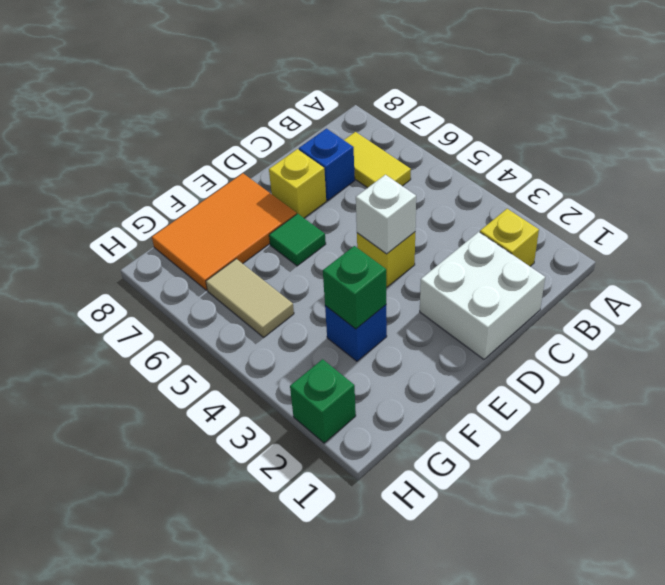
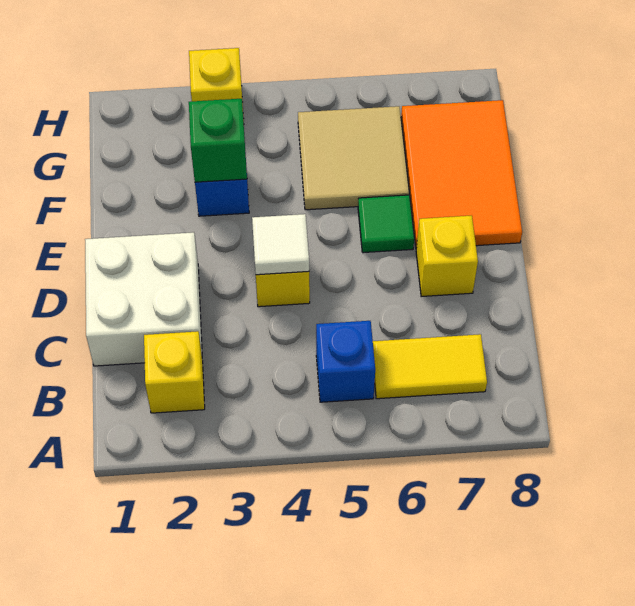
blue 1x1 brick [299,129,355,200] -> blue 1x1 brick moved to [316,321,375,402]
white 1x1 brick [356,175,416,254] -> white 1x1 tile [252,214,309,275]
tan 1x2 tile [206,259,294,337] -> tan 2x2 tile [298,106,409,210]
green 1x1 brick [290,359,356,443] -> none
none -> yellow 1x1 brick [189,48,244,121]

